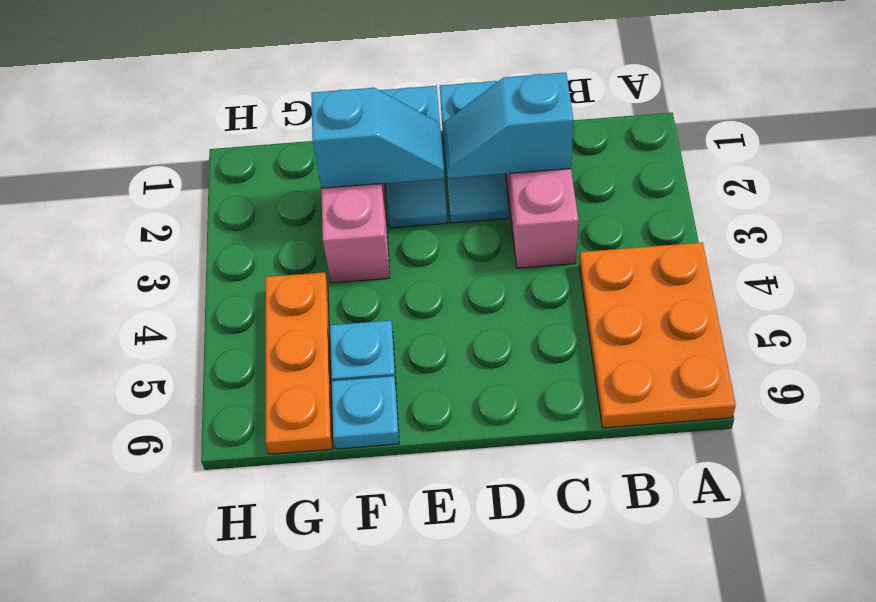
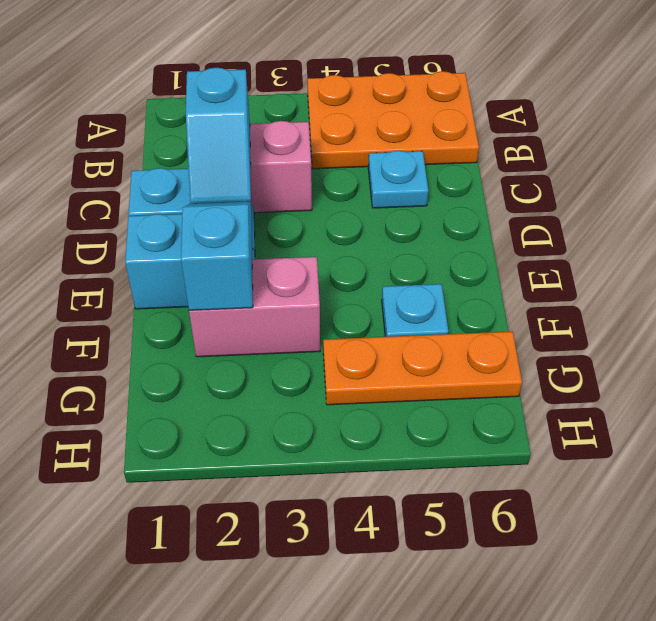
cyan 1x1 plate [332,376,399,449] -> cyan 1x1 plate moved to [368,151,428,208]

